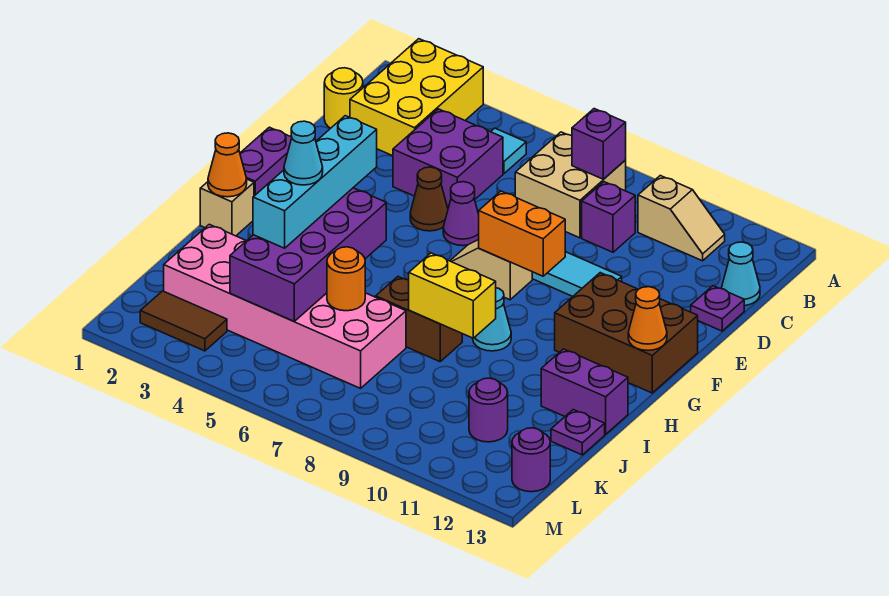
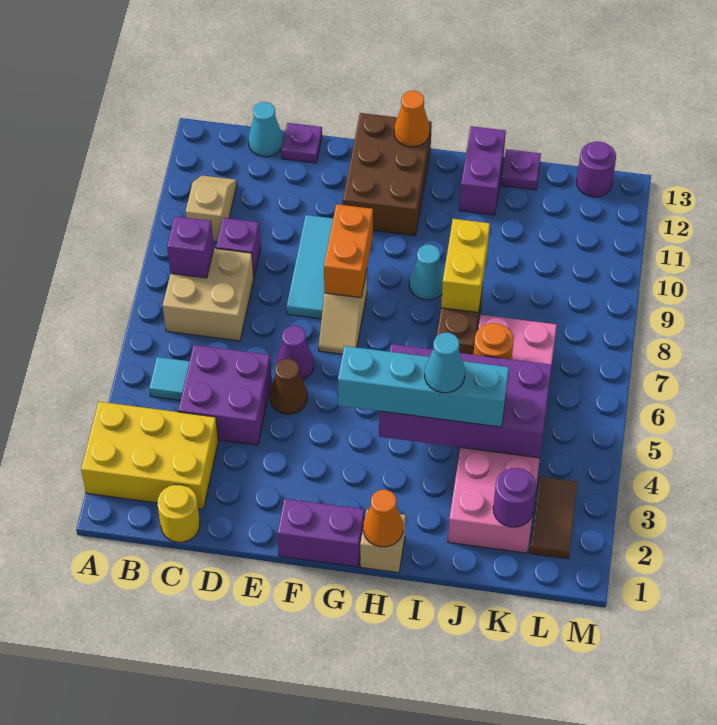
purple 1x1 round brick [469,378,508,442] -> purple 1x1 round brick moved to [493,468,536,527]

